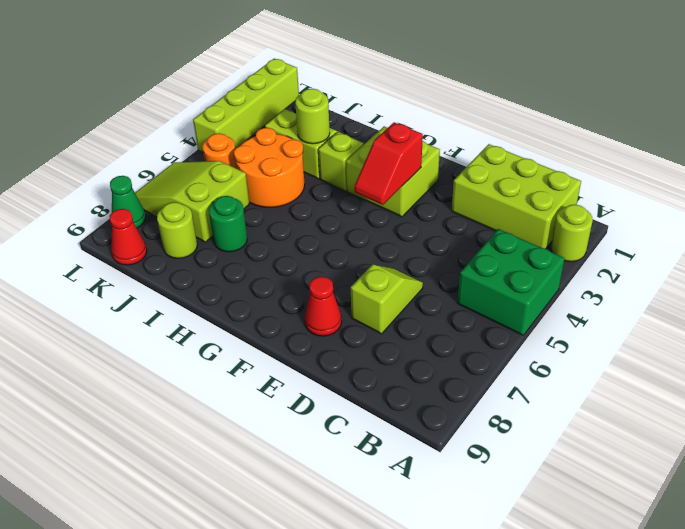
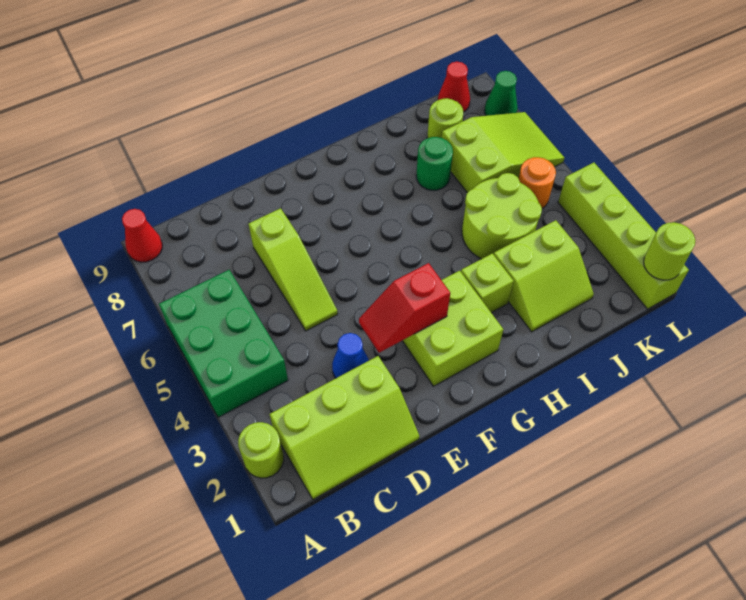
green 2x2 brick [457,229,565,335] -> green 2x3 brick [159,270,288,417]
lime 2x3 brick [452,144,581,249] -> lime 2x3 slope [269,356,419,499]
none -> blue 1x1 cone [332,333,369,378]
lime 1x2 slope [351,264,423,334] -> lime 1x3 slope [248,208,338,331]
red 1x1 cone [305,277,342,336] -> red 1x1 cone moved to [122,209,162,262]
red 1x2 slope [354,122,423,205] -> red 1x2 slope turned to [359,263,450,353]
lime 1x1 round brick [295,89,330,144] -> lime 1x1 round brick moved to [644,222,695,280]
orange 2x2 round brick [234,128,305,207] -> lime 2x2 round brick [462,173,542,259]

